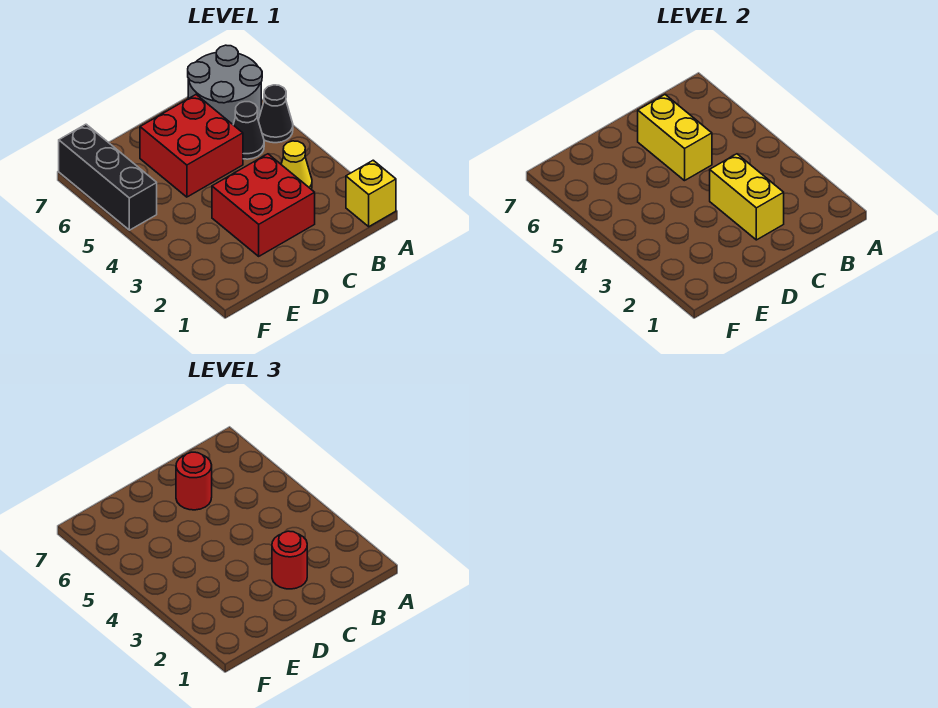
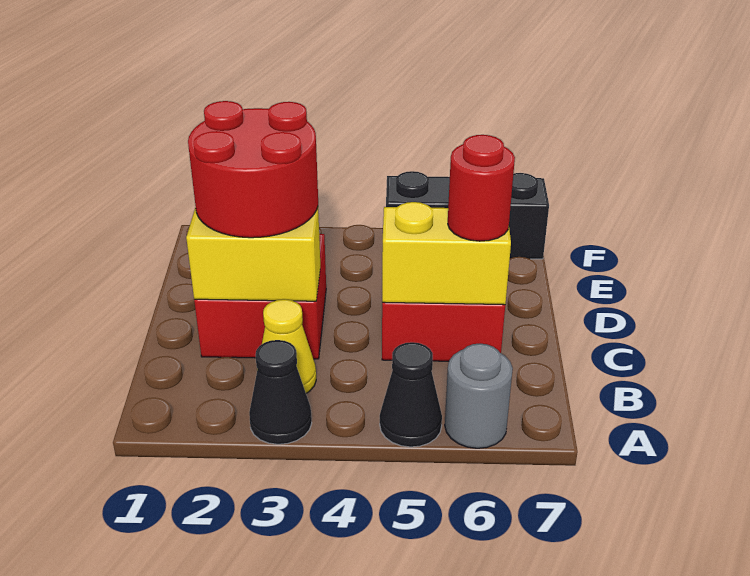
yellow 1x1 brick [346,160,396,227] -> none
grey 2x2 round brick [188,45,262,124] -> grey 1x1 round brick [445,344,513,448]
black 1x1 cone [233,102,264,159] -> black 1x1 cone moved to [249,340,312,444]
red 1x1 round brick [272,531,307,589] -> red 2x2 round brick [188,101,318,238]

